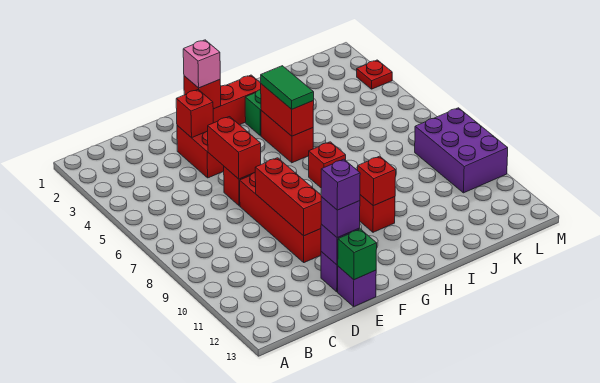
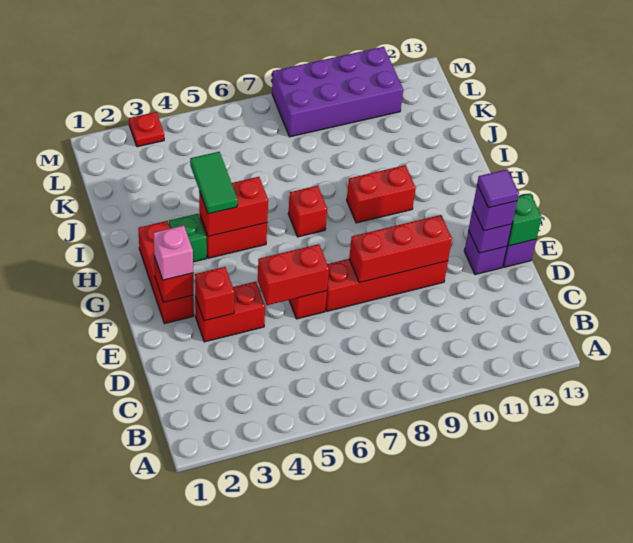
purple 1x1 brick [321,159,360,210] -> purple 1x1 tile [477,169,519,208]
green 1x2 tile [261,66,314,109] -> green 1x2 tile turned to [190,152,238,214]
red 1x1 brick [358,156,396,206] -> none
purple 2x3 brick [415,108,508,193] -> purple 2x4 brick [272,47,403,137]

